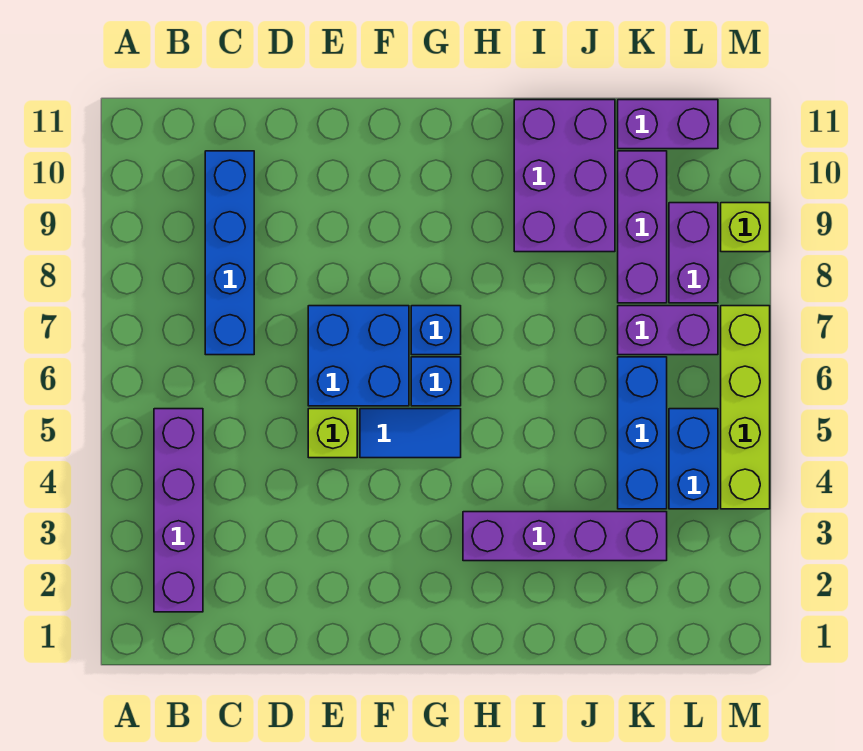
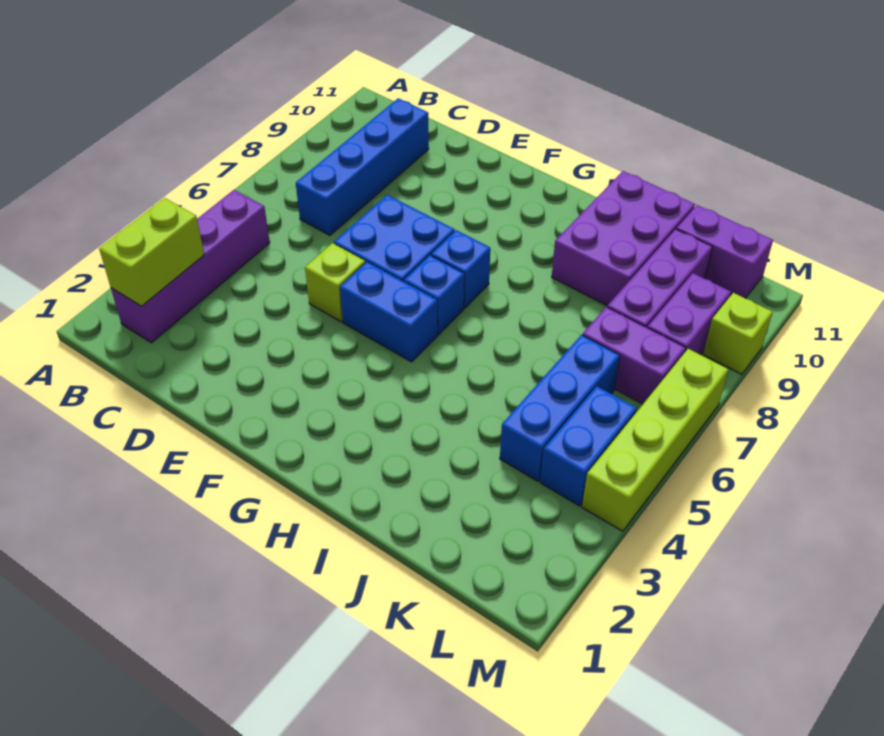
none -> lime 1x2 brick [99,198,204,306]
blue 1x2 tile [360,409,461,458] -> blue 1x2 brick [340,262,438,362]
purple 1x4 brick [463,512,667,561] -> none

